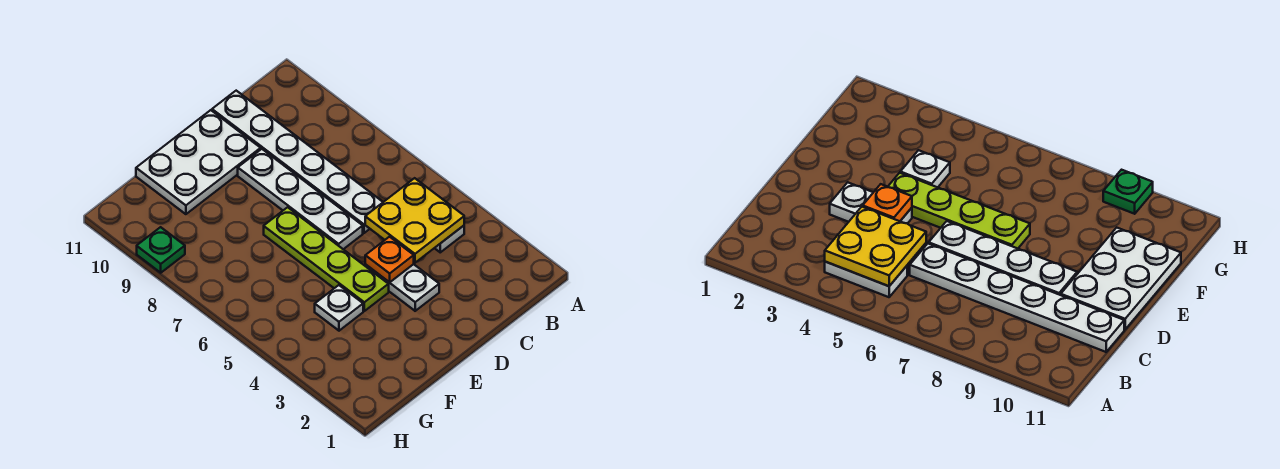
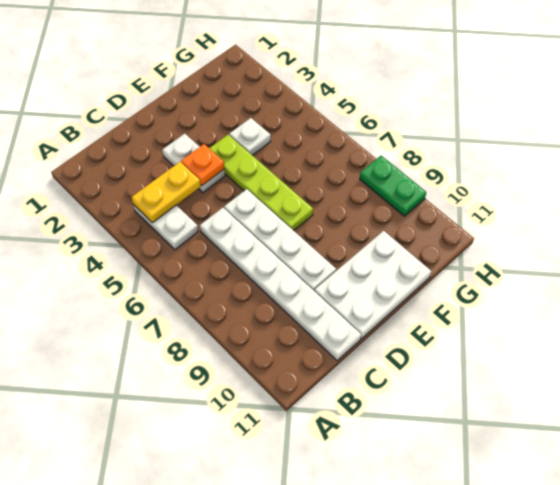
yellow 2x2 plate [365,178,464,263] -> yellow 1x2 plate [132,162,201,223]
green 1x1 plate [137,227,185,273] -> green 1x2 plate [360,156,426,216]

